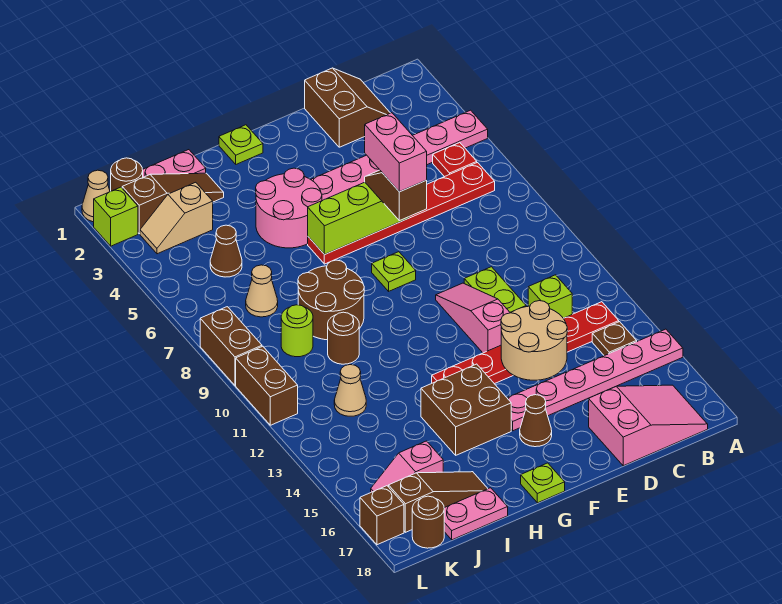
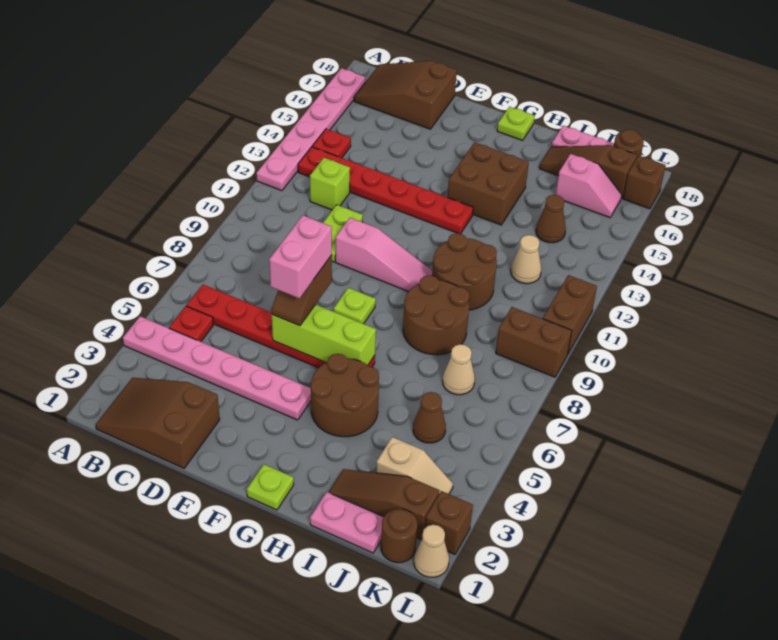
pink 1x6 plate [508,329,683,431] -> pink 1x6 plate turned to [256,68,365,191]
brown 1x1 plate [592,322,637,356] -> red 1x1 plate [312,129,351,158]
pink 2x3 slope [589,385,708,466] -> brown 2x3 slope [354,61,457,129]
brown 2x2 slope [305,68,390,147] -> brown 2x3 slope [96,378,220,468]
tan 2x2 round brick [501,301,567,380] -> none
pink 1x3 slope [436,283,510,353] -> pink 1x3 slope turned to [335,218,432,292]
brown 1x1 cone [520,395,552,447] -> brown 1x1 cone moved to [536,195,566,243]
pink 2x2 round brick [256,168,322,248] -> brown 2x2 round brick [311,354,379,437]
brown 1x1 round brick [328,312,359,364] -> brown 2x2 round brick [432,233,497,310]
lime 1x1 round brick [281,305,313,357] -> none
lime 1x1 brick [94,187,138,246] -> brown 1x1 brick [425,491,473,554]
brown 1x2 brick [200,307,262,385] -> brown 1x2 brick turned to [496,307,572,377]

